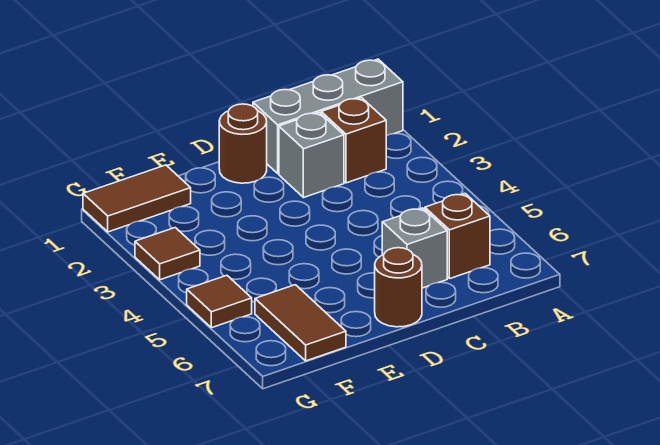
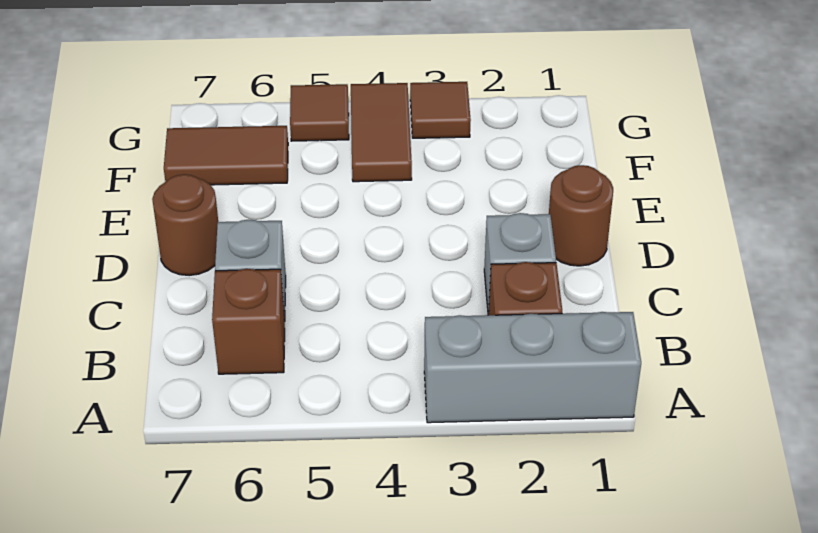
grey 1x3 brick [253,59,403,173] -> grey 1x3 brick turned to [424,312,641,423]
brown 1x2 tile [83,165,191,232] -> brown 1x2 tile moved to [351,83,412,182]

